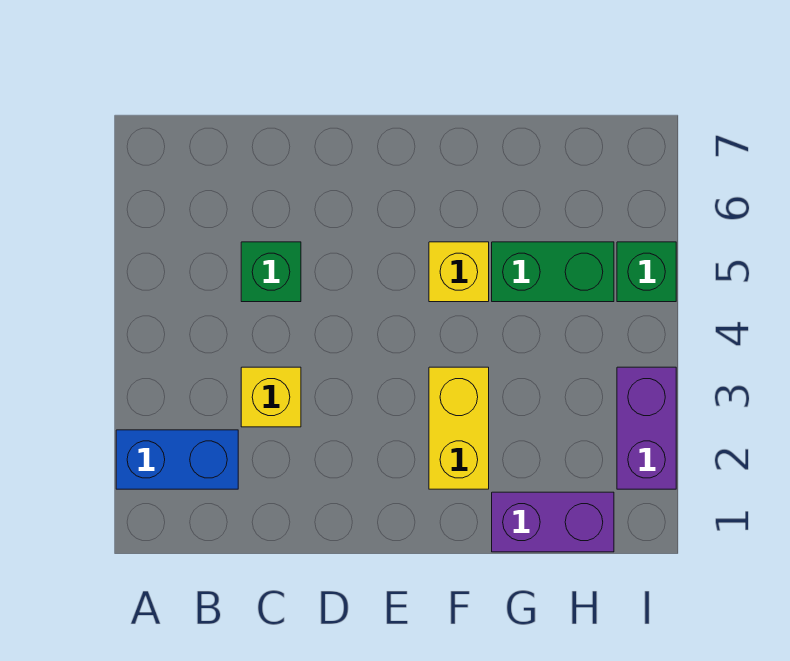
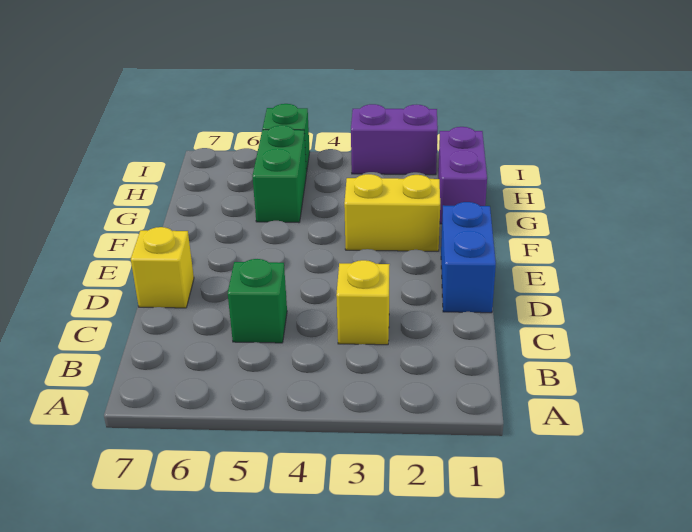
blue 1x2 brick [116,430,238,489] -> blue 1x2 brick moved to [441,202,496,313]
yellow 1x1 brick [429,242,489,302] -> yellow 1x1 brick moved to [131,227,194,308]

